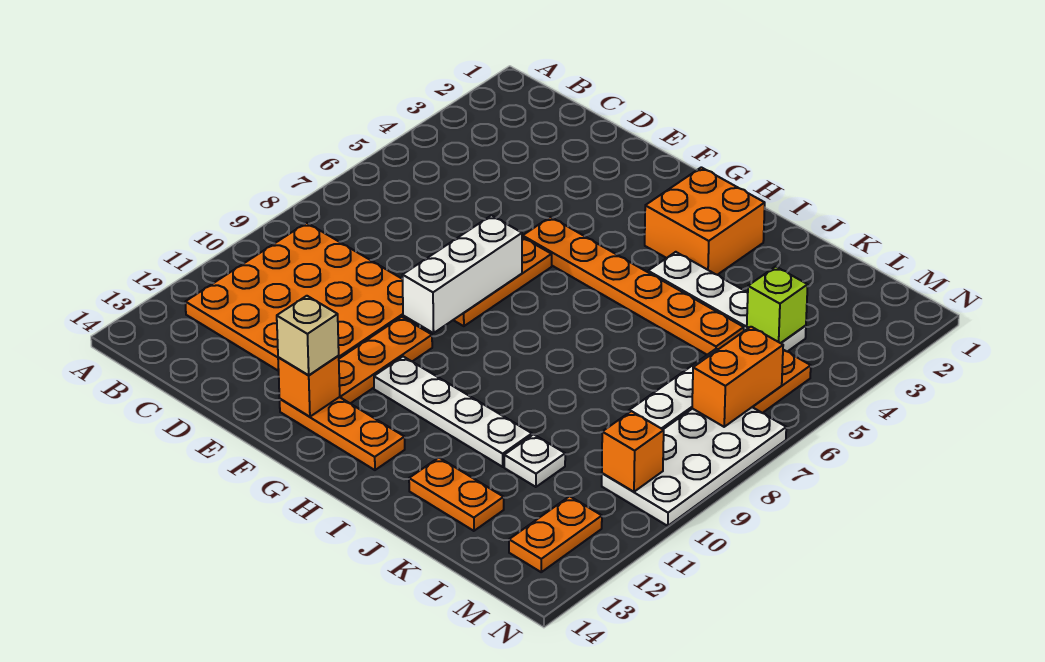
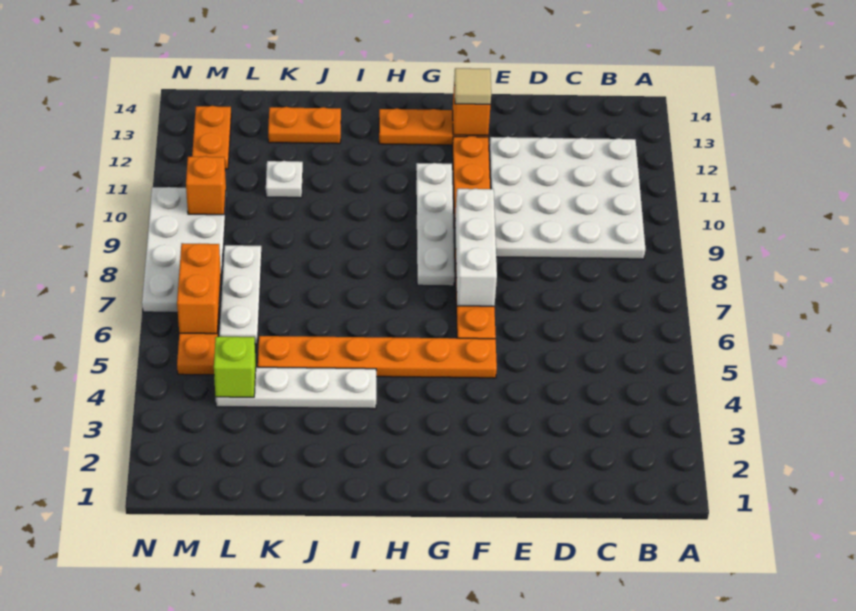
orange 4x4 plate [185,223,412,371] -> white 4x4 plate [489,137,645,259]
tan 1x1 brick [277,296,339,375] -> tan 1x1 tile [454,68,491,104]
white 1x4 plate [374,357,532,467] -> white 1x4 plate turned to [416,163,455,286]
orange 2x2 brick [645,167,765,275] -> none

